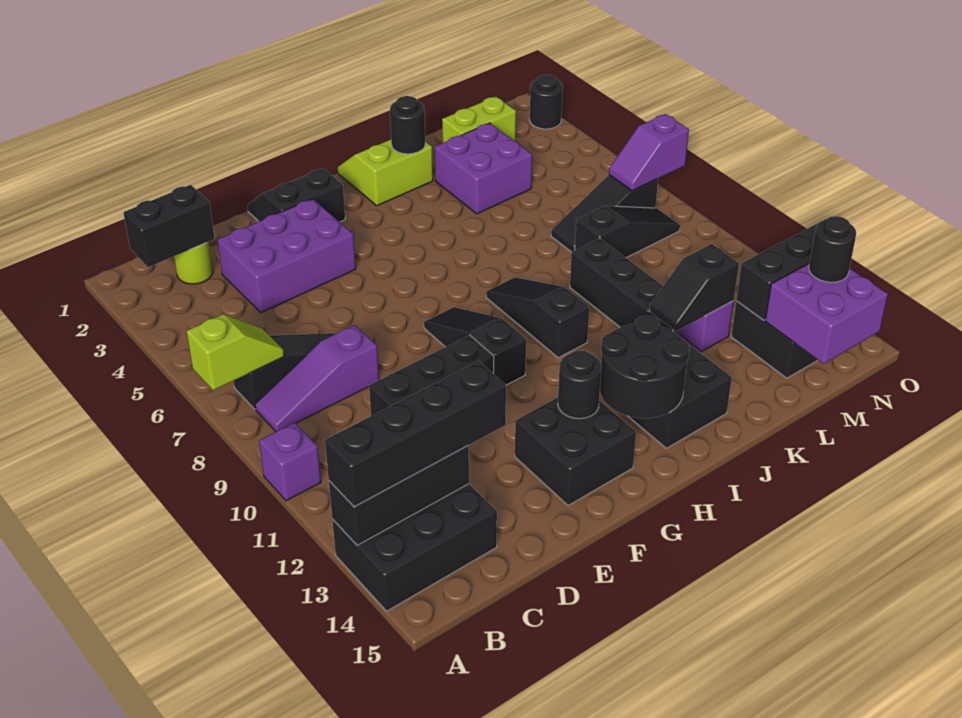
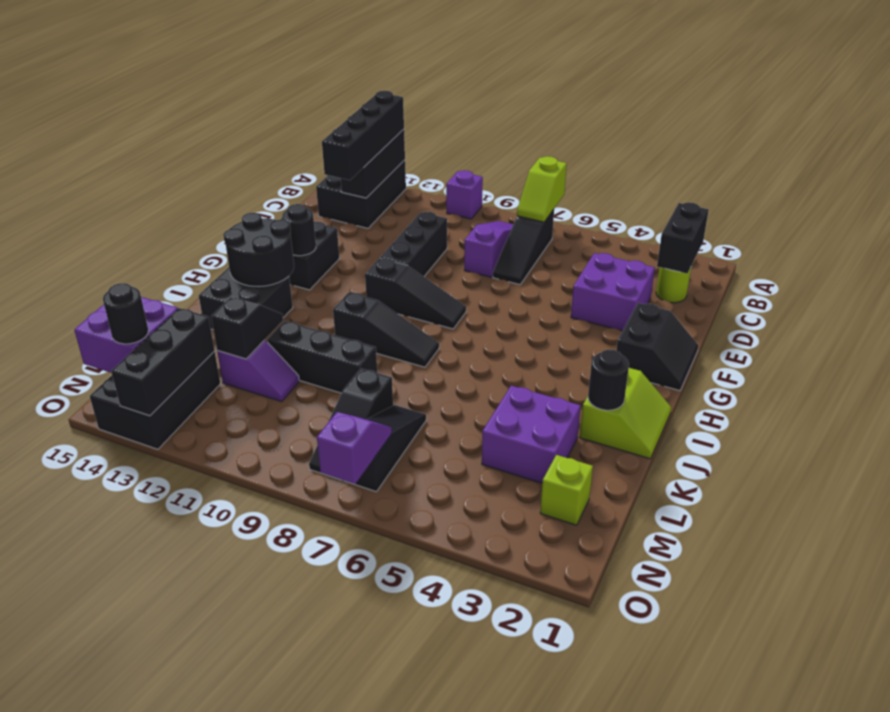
purple 2x3 brick [217,199,356,313] -> purple 2x2 brick [571,253,655,331]
lime 1x2 brick [442,96,516,143] -> lime 1x1 brick [540,455,593,525]
black 1x1 round brick [530,75,563,129] -> none

